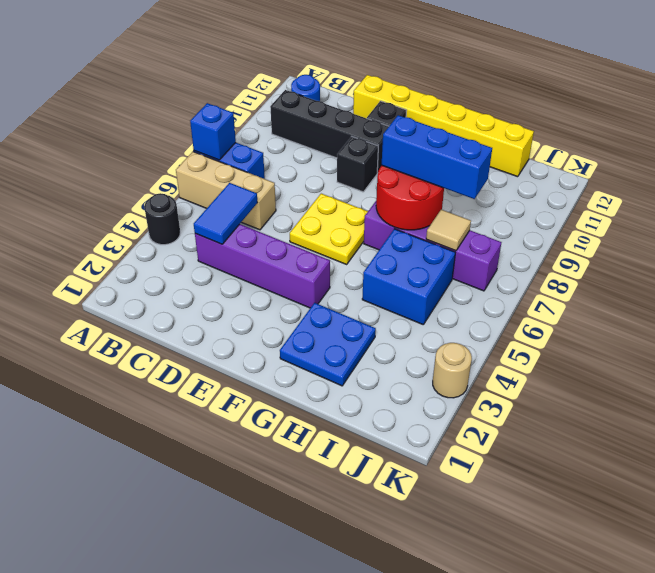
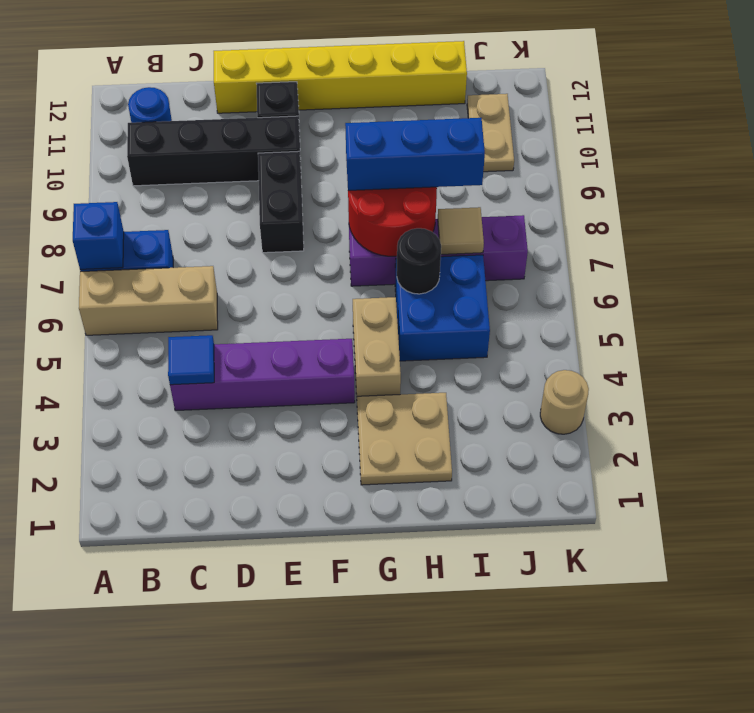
black 1x1 round brick [144,193,180,245] -> black 1x1 round brick moved to [397,228,441,294]
blue 1x2 tile [194,183,257,244] -> blue 1x1 tile [168,335,214,385]
yellow 2x2 plate [290,194,368,264] -> none
black 1x1 brick [337,137,378,192] -> black 1x2 brick [258,151,304,253]
blue 2x2 plate [280,303,376,386] -> tan 2x2 plate [357,393,452,485]
none -> tan 1x2 brick [353,297,401,396]
none -> tan 1x2 plate [467,94,514,172]

